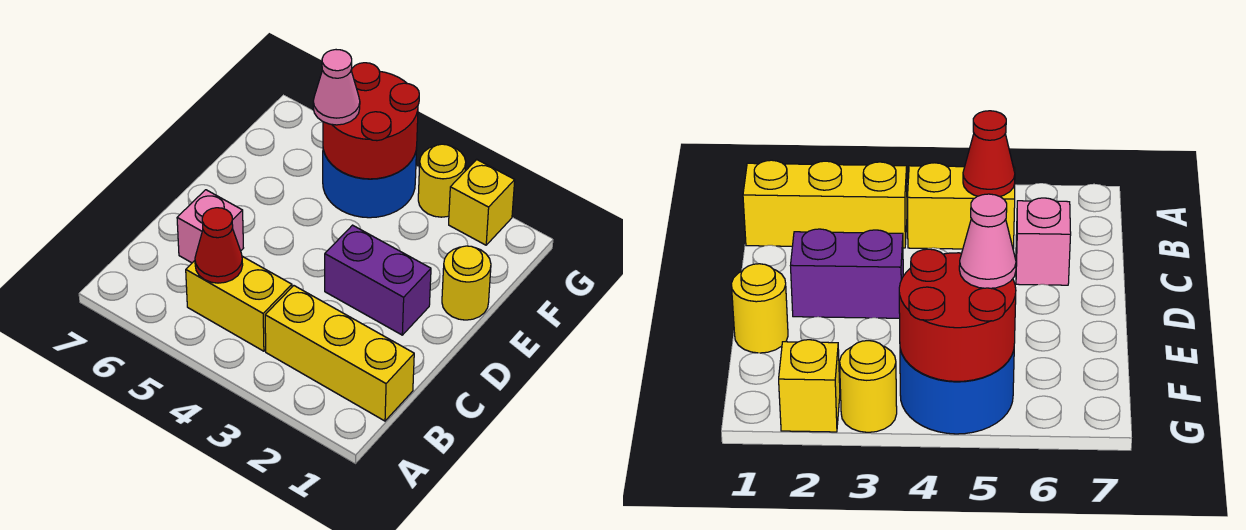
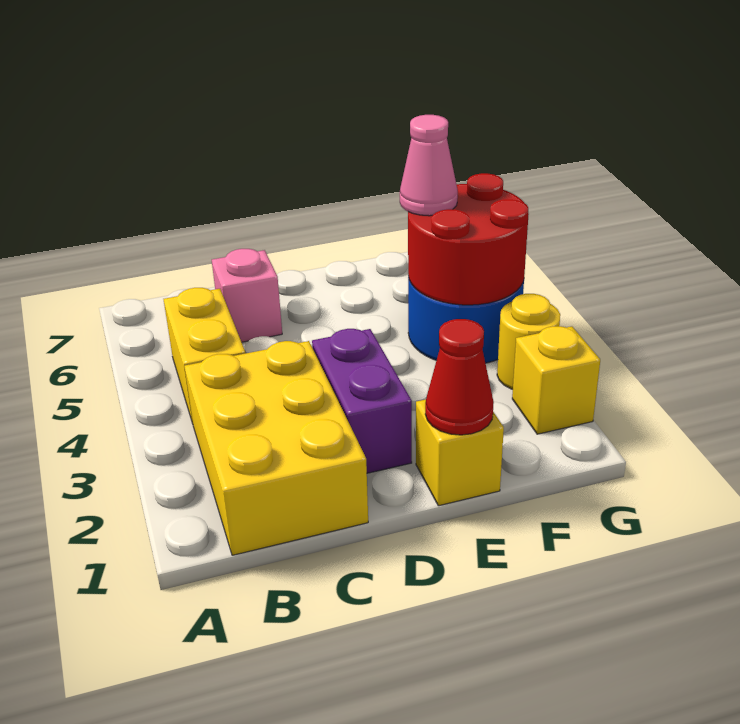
yellow 1x3 brick [265,286,414,421] -> yellow 2x3 brick [184,341,368,555]
red 1x1 cone [195,208,243,283] -> red 1x1 cone moved to [425,319,494,435]
yellow 1x1 round brick [442,246,491,320] -> yellow 1x1 brick [416,400,504,506]

